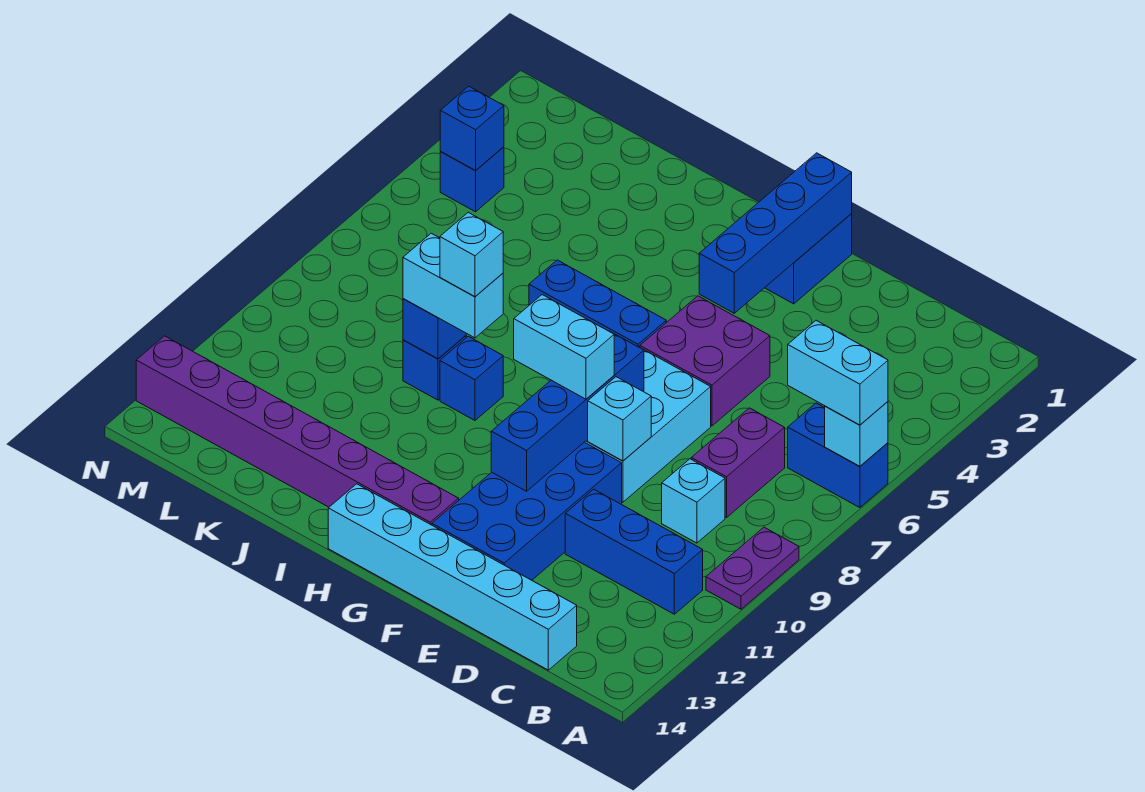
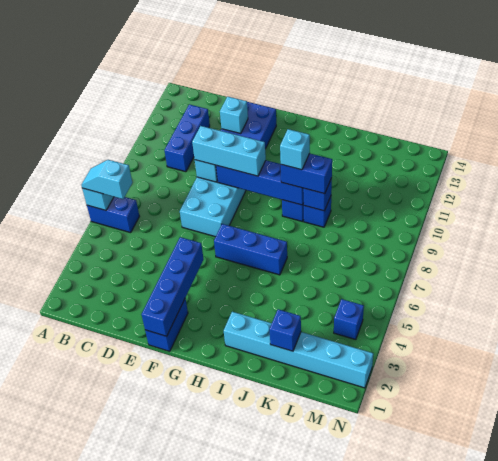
cyan 1x2 brick [788,321,888,425] -> cyan 1x2 slope [81,160,132,199]
purple 1x2 plate [706,527,799,609] -> none
blue 1x3 brick [565,489,703,614] -> blue 1x3 brick turned to [164,104,210,172]
purple 1x2 brick [691,408,785,518] -> none
cyan 1x1 brick [662,459,725,543] -> cyan 1x1 brick moved to [220,97,248,133]
cyan 1x6 brick [328,484,577,670] -> cyan 1x6 brick moved to [224,312,373,388]
purple 2x2 brick [640,296,770,426] -> none
blue 1x4 brick [491,331,644,491] -> blue 1x4 brick turned to [216,160,304,205]
cyan 1x2 brick [514,295,614,399] -> cyan 1x3 brick [192,126,266,176]
purple 1x8 brick [136,336,459,525] -> none
cyan 1x2 brick [403,233,503,338] -> blue 1x2 brick [281,153,332,194]
blue 1x1 brick [440,86,504,171] -> blue 1x1 brick moved to [270,309,301,351]

